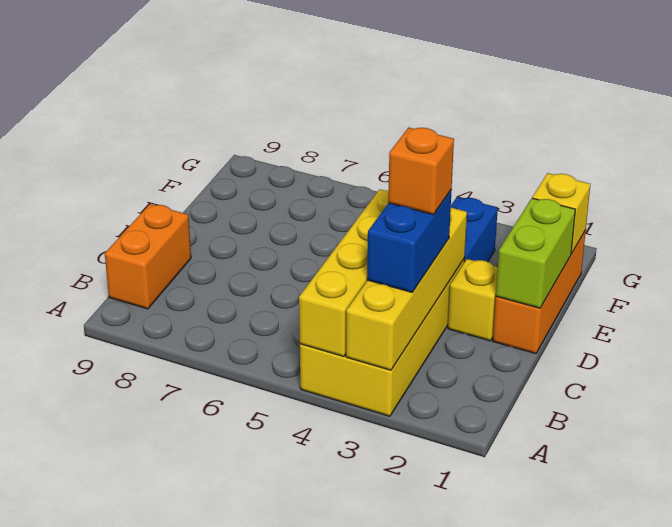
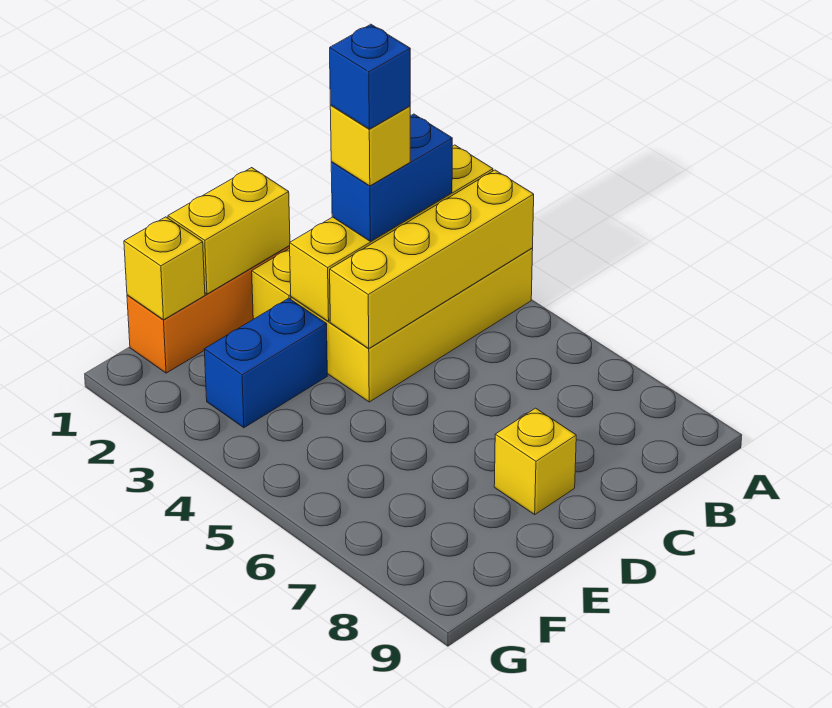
orange 1x2 brick [105,204,191,309] -> none
orange 1x1 brick [388,128,454,215] -> yellow 1x1 brick [330,105,410,186]
none -> blue 1x1 brick [330,24,410,129]
lime 1x2 brick [496,198,575,308] -> yellow 1x2 brick [168,168,290,294]
none -> yellow 1x1 brick [494,408,576,514]

